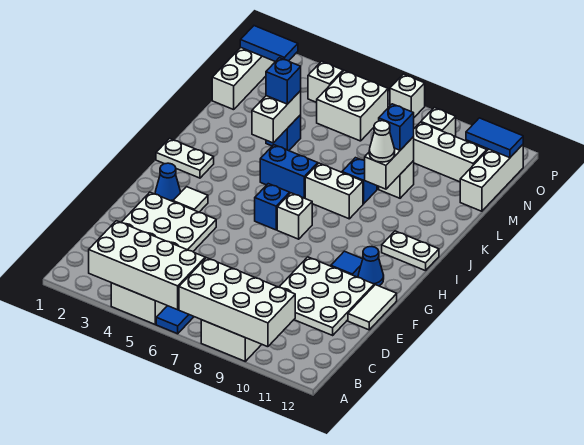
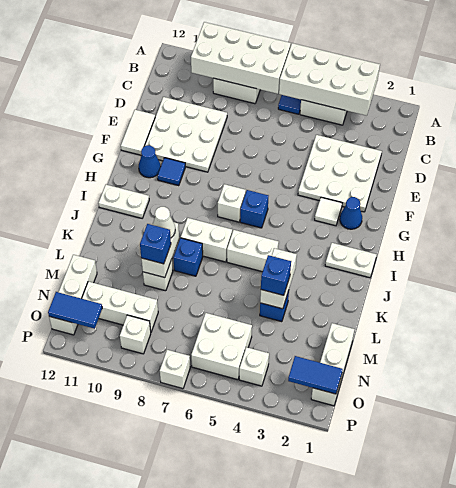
blue 1x2 brick [260,145,318,198] -> white 1x2 brick [227,230,279,272]

